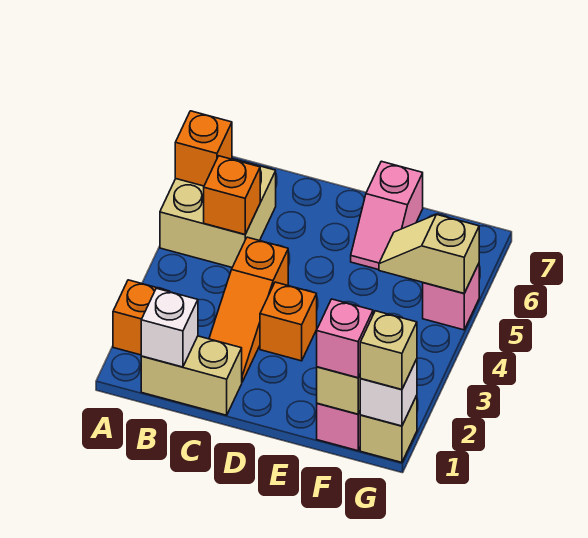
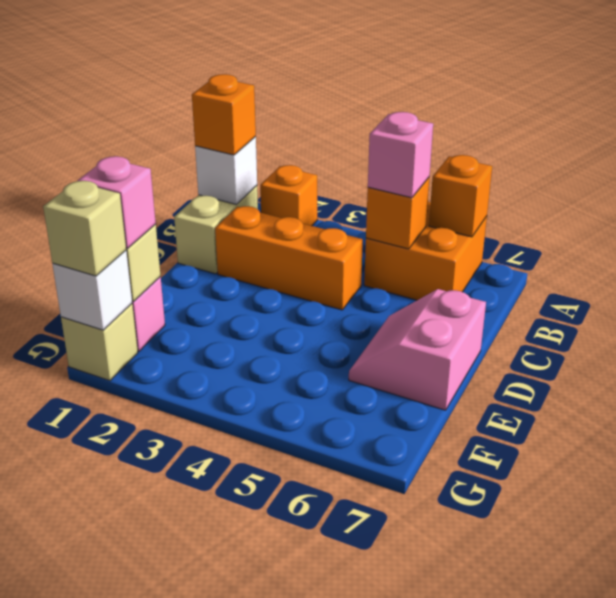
tan 2x2 brick [160,159,276,267] -> orange 2x2 brick [364,202,487,300]
orange 1x3 slope [209,237,288,382] -> orange 1x3 brick [215,206,363,310]
orange 1x1 brick [260,282,317,361] -> orange 1x1 brick moved to [192,74,256,155]
pink 1x2 slope [351,161,423,270] -> pink 2x2 slope [349,289,486,410]
tan 1x2 slope [379,214,479,293] -> none
pink 1x1 brick [423,264,479,330] -> pink 1x1 brick moved to [368,112,433,198]

